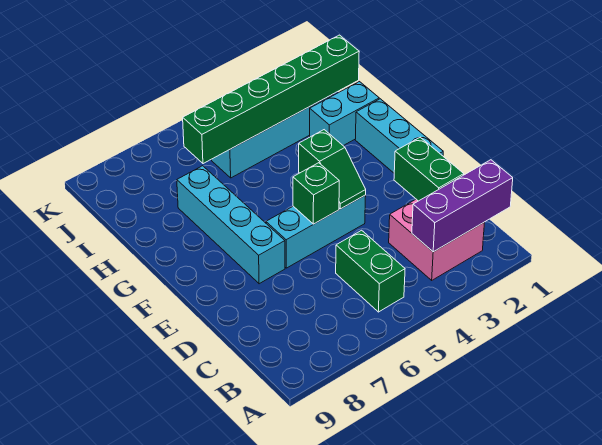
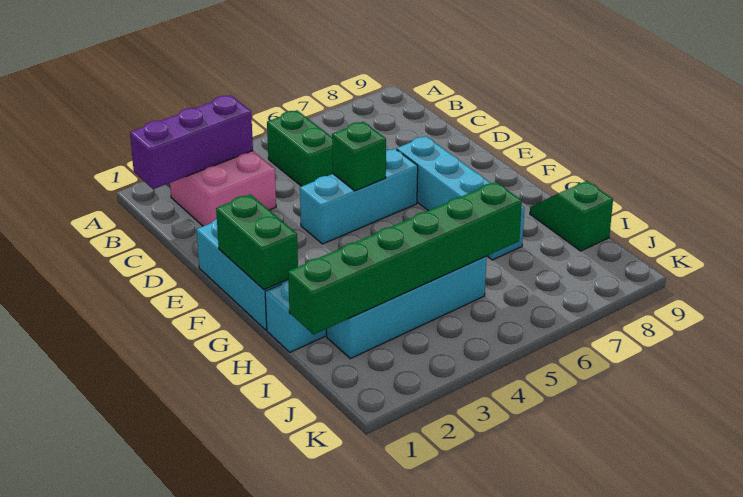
green 1x2 brick [394,137,464,201] -> green 1x2 brick moved to [216,194,298,290]
green 1x2 slope [299,130,366,209] -> green 1x2 slope moved to [530,181,613,251]

